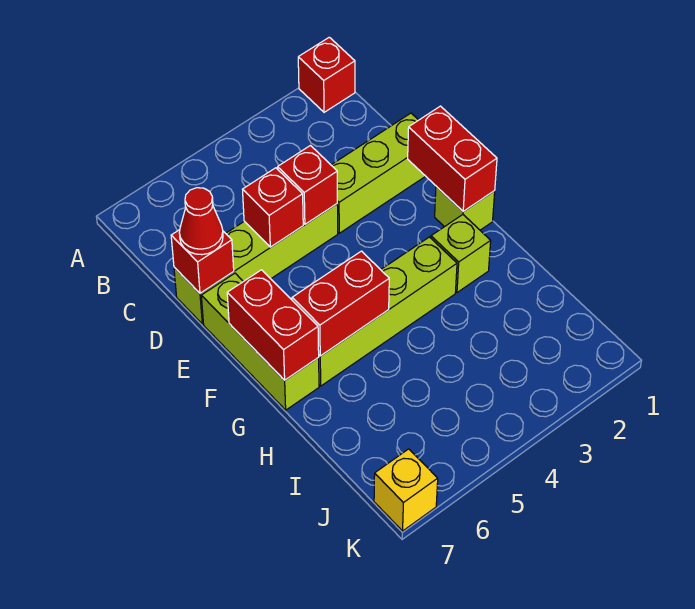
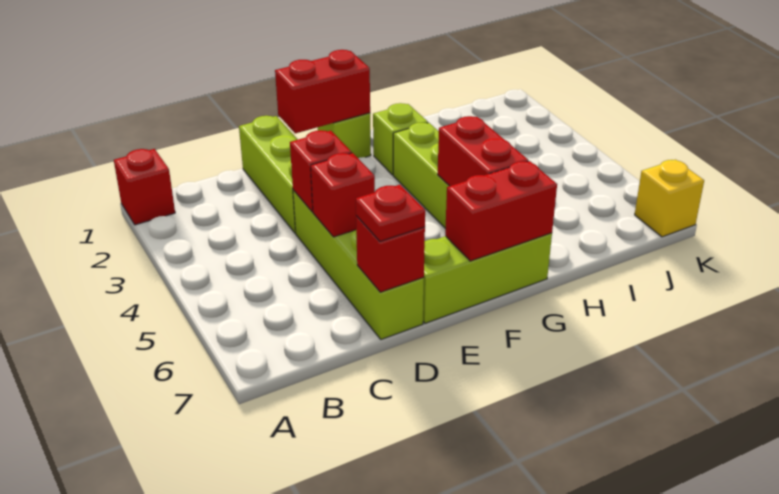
red 1x1 cone [179,188,223,255] -> red 1x1 plate [356,185,425,241]

